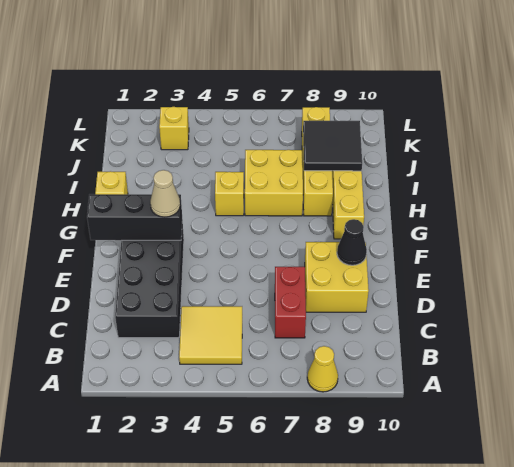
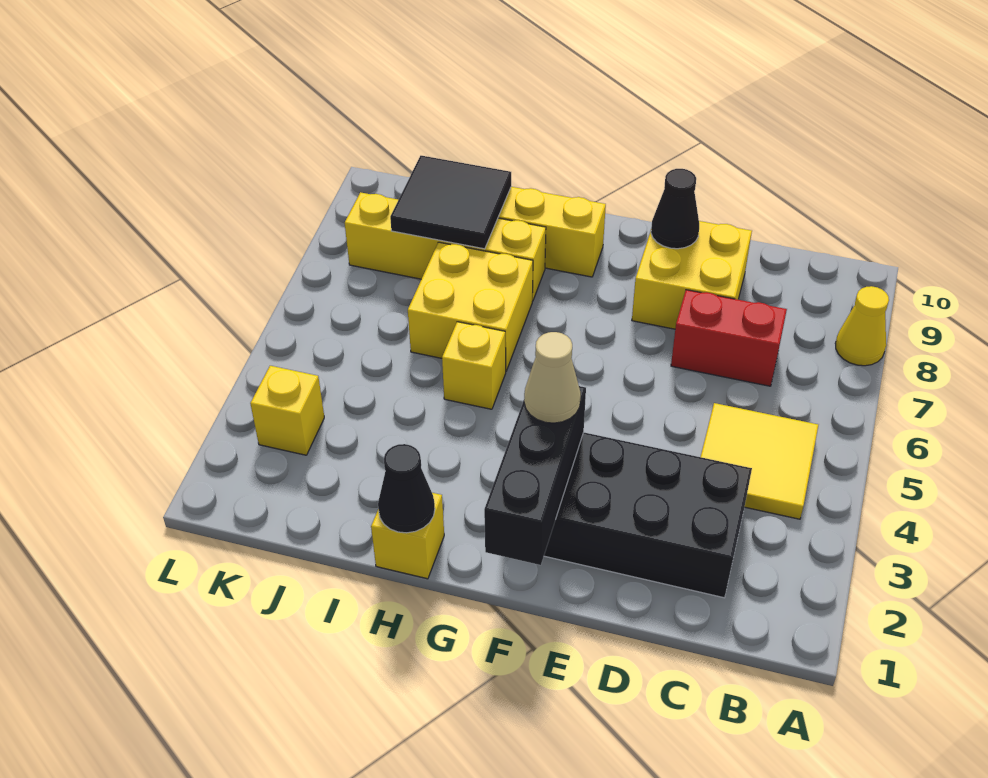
none -> black 1x1 cone [378,444,435,533]

